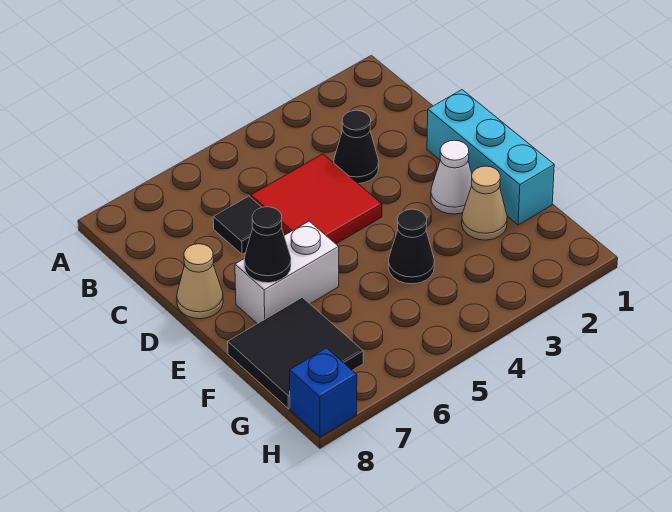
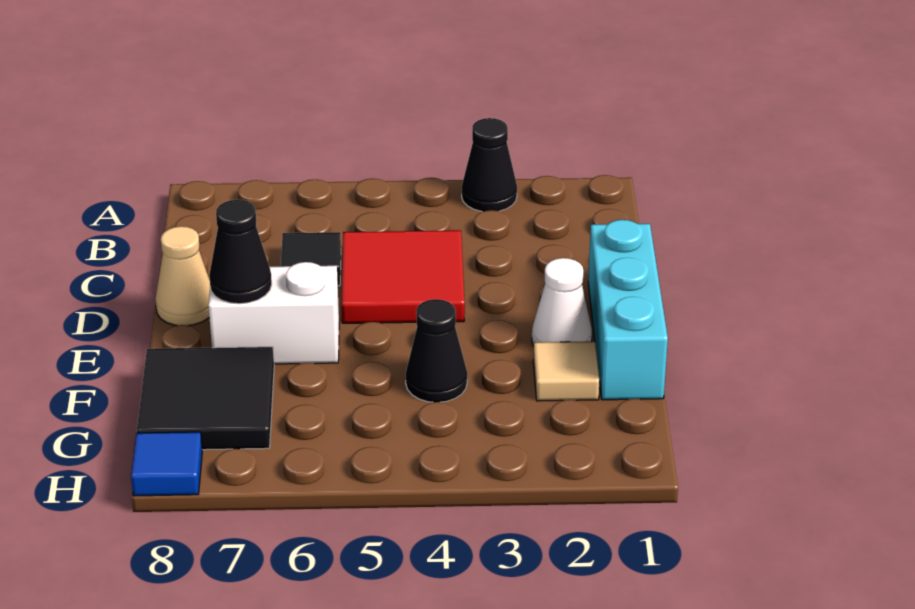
black 1x1 cone [334,110,379,184] -> black 1x1 cone moved to [462,118,517,212]
tan 1x1 cone [462,166,507,240] -> tan 1x1 tile [533,341,599,401]
blue 1x1 brick [290,348,357,437] -> blue 1x1 tile [131,432,202,496]

